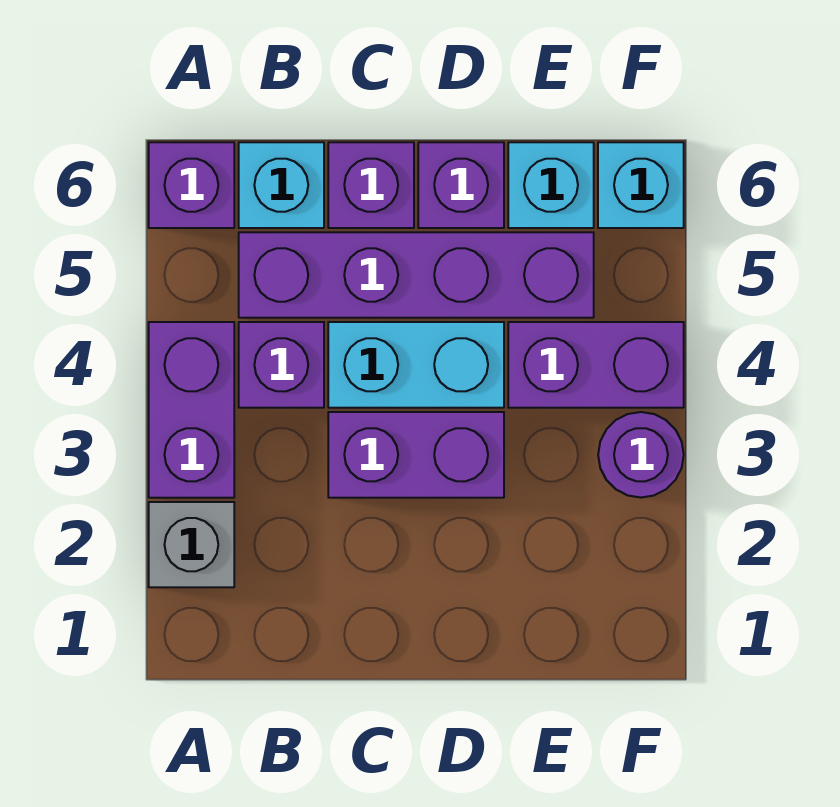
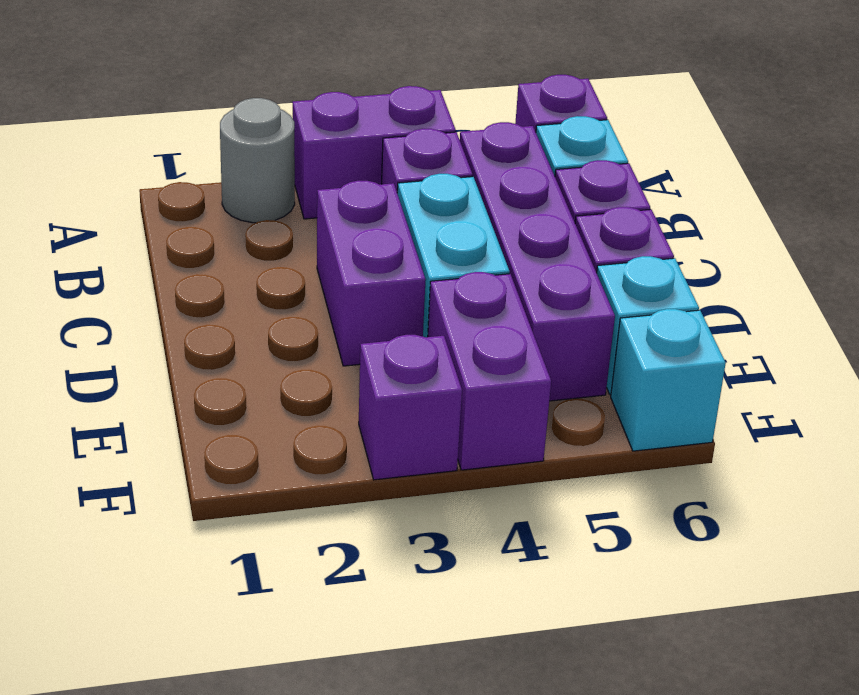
grey 1x1 brick [149,502,234,587] -> grey 1x1 round brick [220,98,295,223]
purple 1x1 round brick [598,412,684,498] -> purple 1x1 brick [359,335,462,480]

